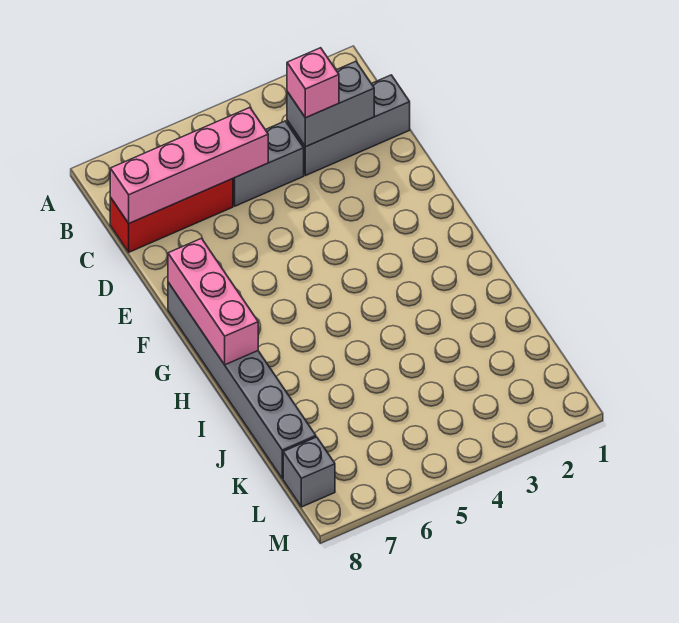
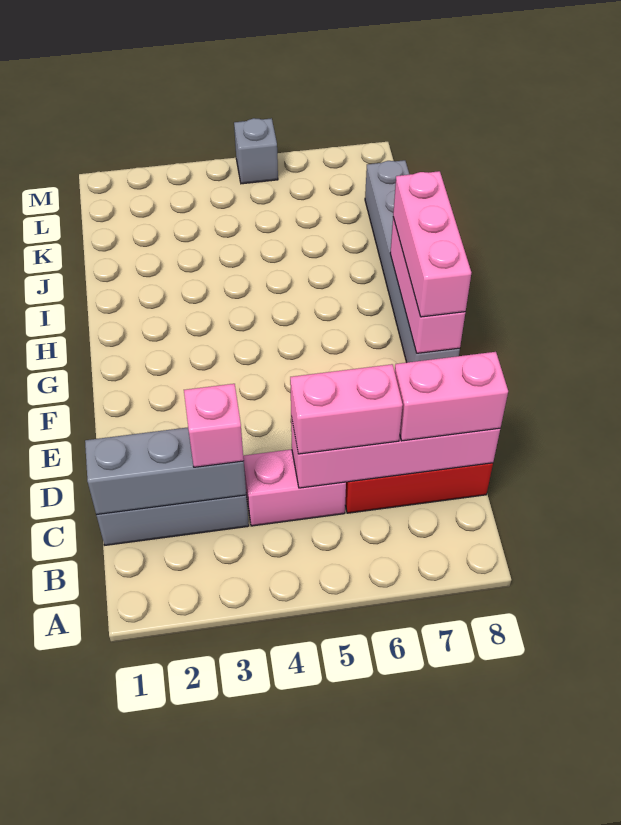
grey 1x2 brick [287,61,374,147] -> grey 1x3 brick [85,427,246,515]
grey 1x2 brick [233,121,304,206] -> pink 1x2 brick [243,449,346,526]
none -> pink 1x2 brick [290,364,403,454]
none -> pink 1x2 brick [395,352,508,441]
none -> pink 1x3 brick [393,171,471,317]
grey 1x1 brick [283,437,335,507] -> grey 1x1 brick moved to [234,118,278,184]

